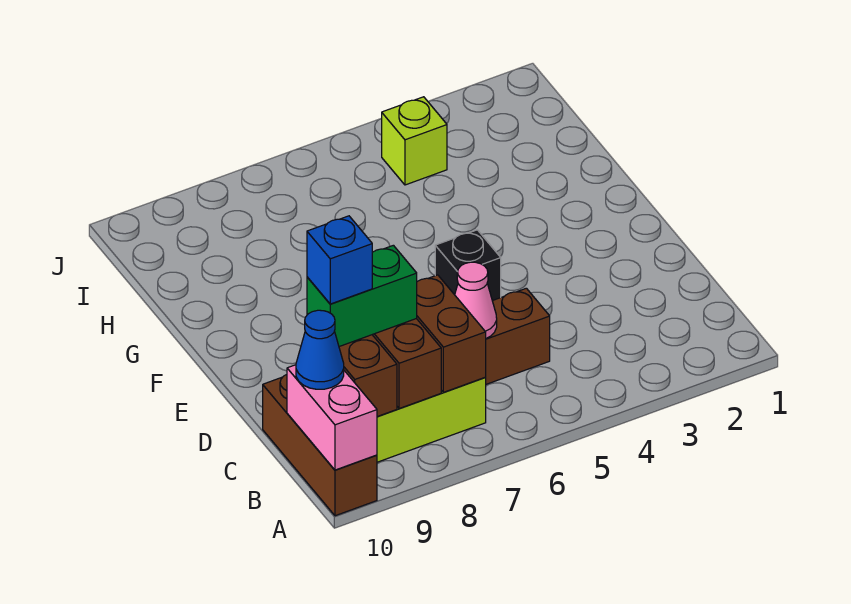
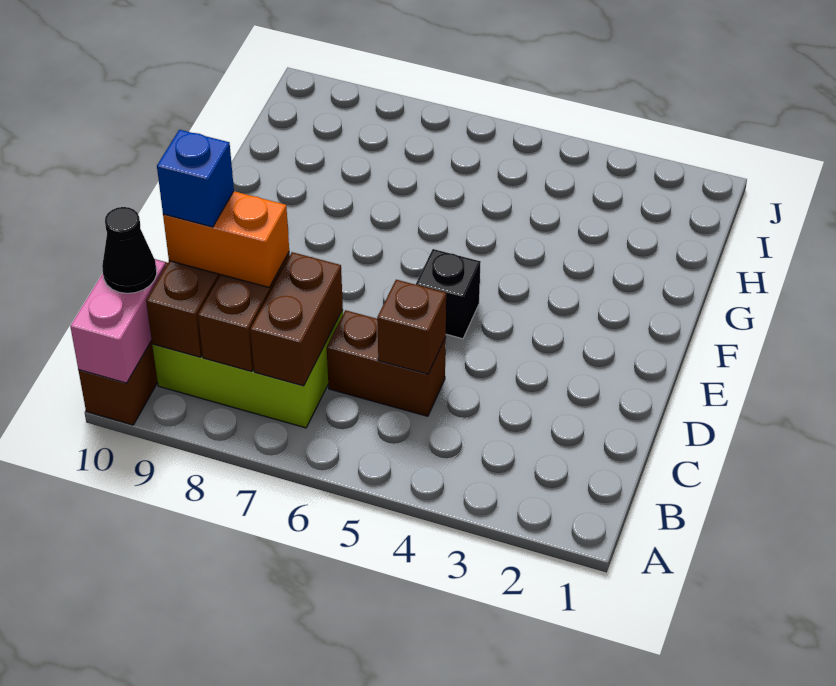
blue 1x1 cone [296,310,344,389] -> black 1x1 cone [102,207,157,293]
none -> brown 1x1 brick [377,280,446,374]
pink 1x1 cone [455,262,497,338] -> none
green 1x2 brick [307,245,417,347] -> orange 1x2 brick [163,191,289,287]
lime 1x1 brick [382,97,447,185] -> none

